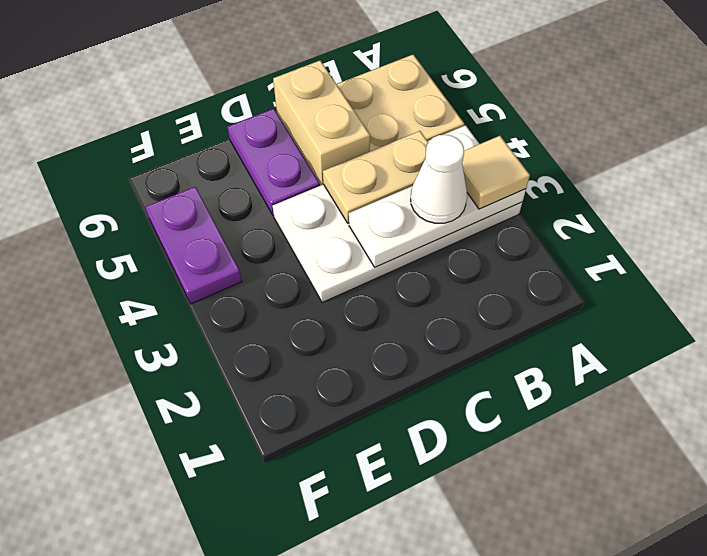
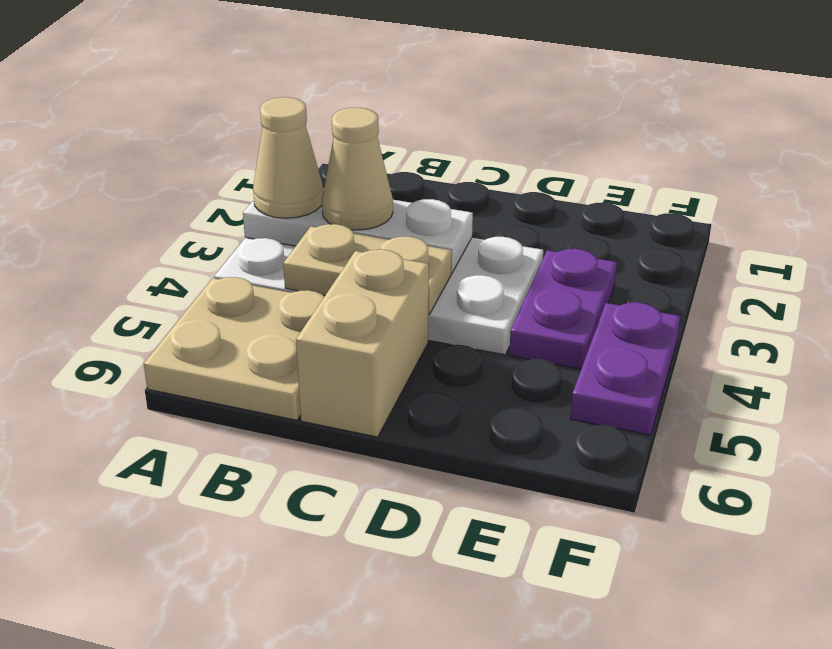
tan 1x1 tile [462,136,530,209] -> tan 1x1 cone [253,97,323,218]
white 1x1 cone [411,135,467,223] -> tan 1x1 cone [322,108,393,230]
purple 1x2 plate [228,109,320,216] -> purple 1x2 plate moved to [509,249,617,369]

